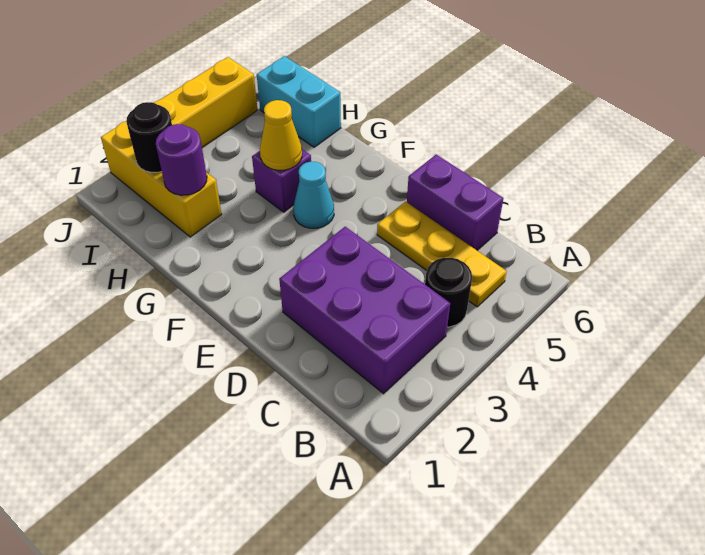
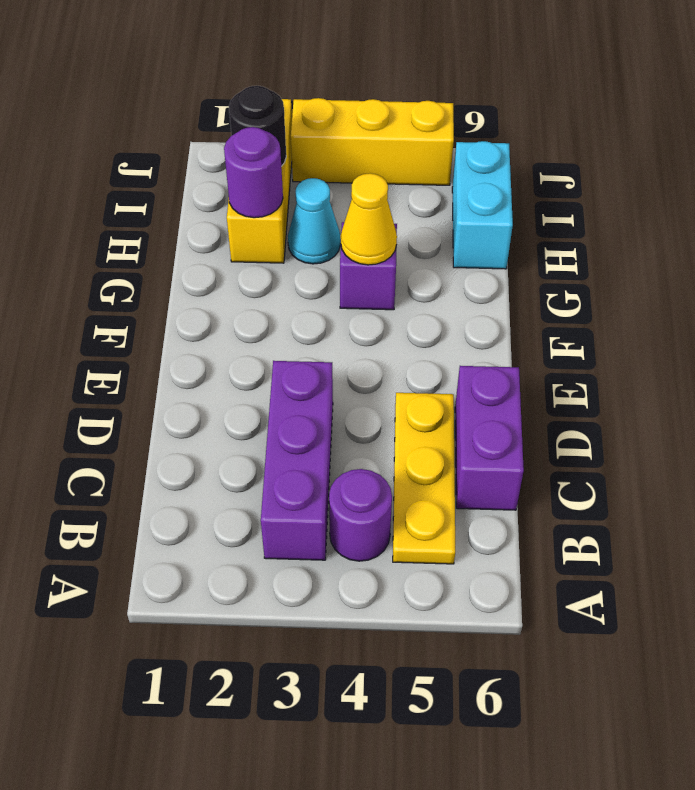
purple 2x3 brick [279,227,450,394] -> purple 1x3 brick [261,361,333,560]
black 1x1 round brick [425,258,472,327] -> purple 1x1 round brick [329,469,392,561]
cyan 1x1 cone [293,162,334,228] -> cyan 1x1 cone moved to [288,178,340,264]

